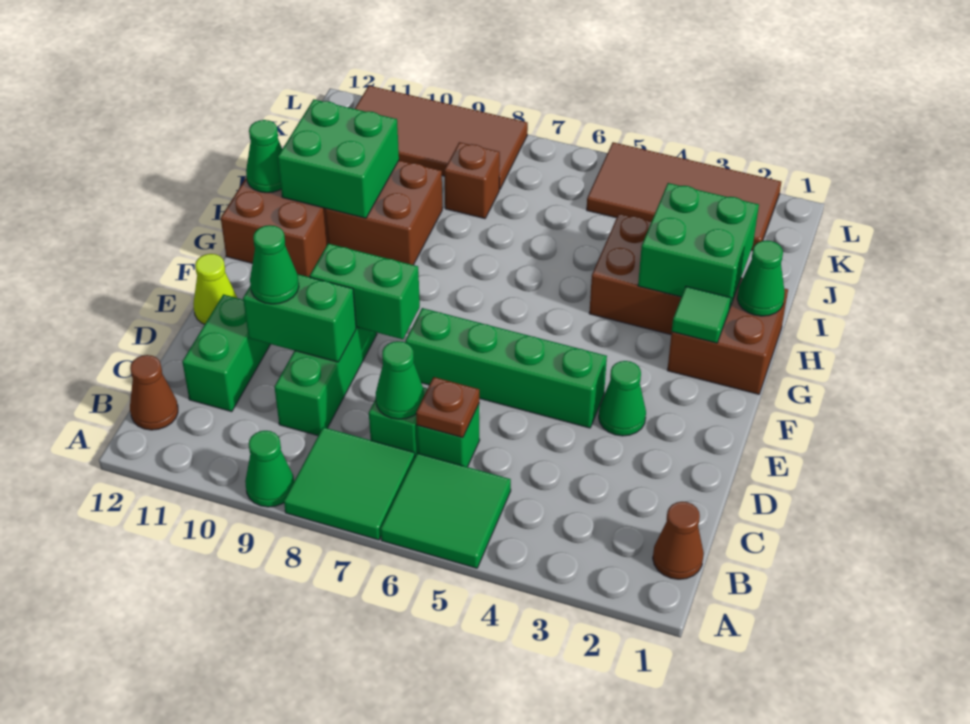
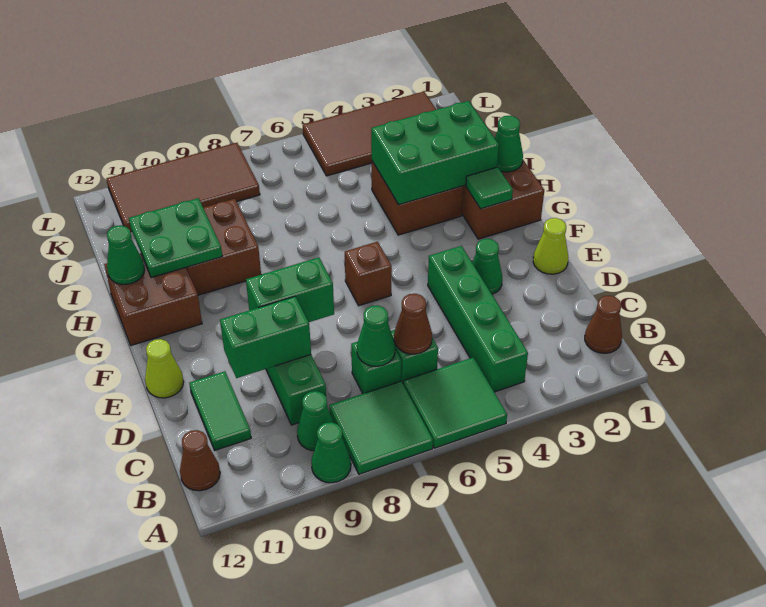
brown 1x1 plate [416,377,479,438] -> brown 1x1 cone [394,294,432,354]
green 1x2 brick [182,294,270,412] -> green 1x2 tile [189,371,251,450]
green 1x1 cone [250,225,299,304] -> green 1x1 cone moved to [297,391,334,451]
none -> lime 1x1 cone [533,218,568,274]
green 1x4 brick [405,308,607,428] -> green 1x4 brick turned to [428,246,528,392]
green 2x2 brick [638,183,759,309] -> green 2x3 brick [371,101,499,205]
green 2x2 brick [278,99,399,218] -> green 2x2 plate [129,198,222,278]
brown 1x1 brick [444,142,500,219] -> brown 1x1 brick moved to [345,242,392,306]

